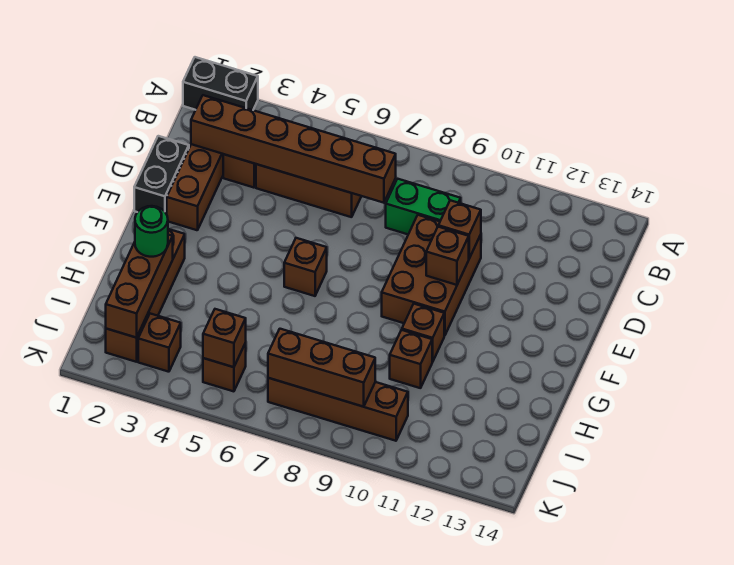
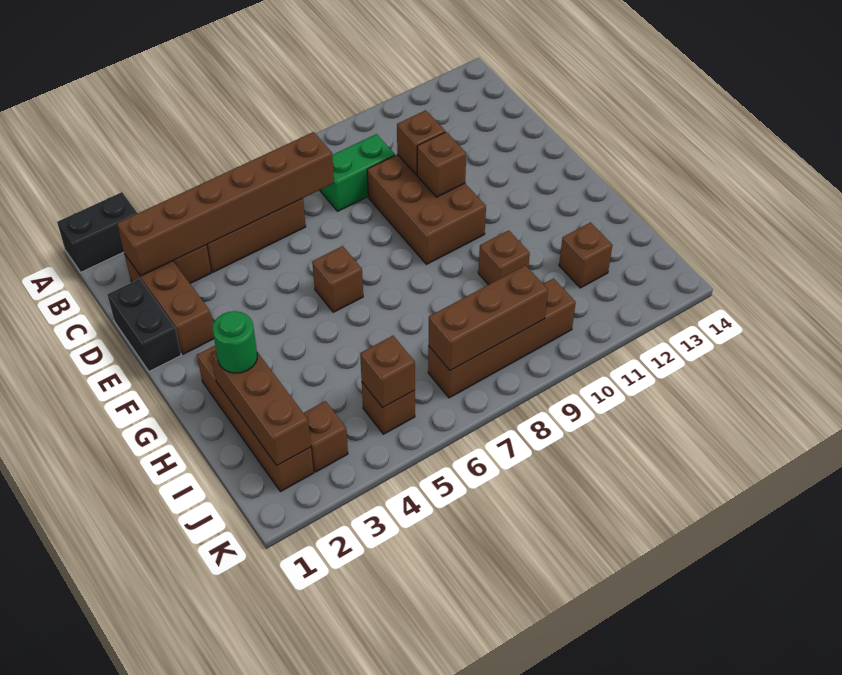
brown 1x1 brick [402,304,444,362] -> brown 1x1 brick moved to [559,223,612,288]

